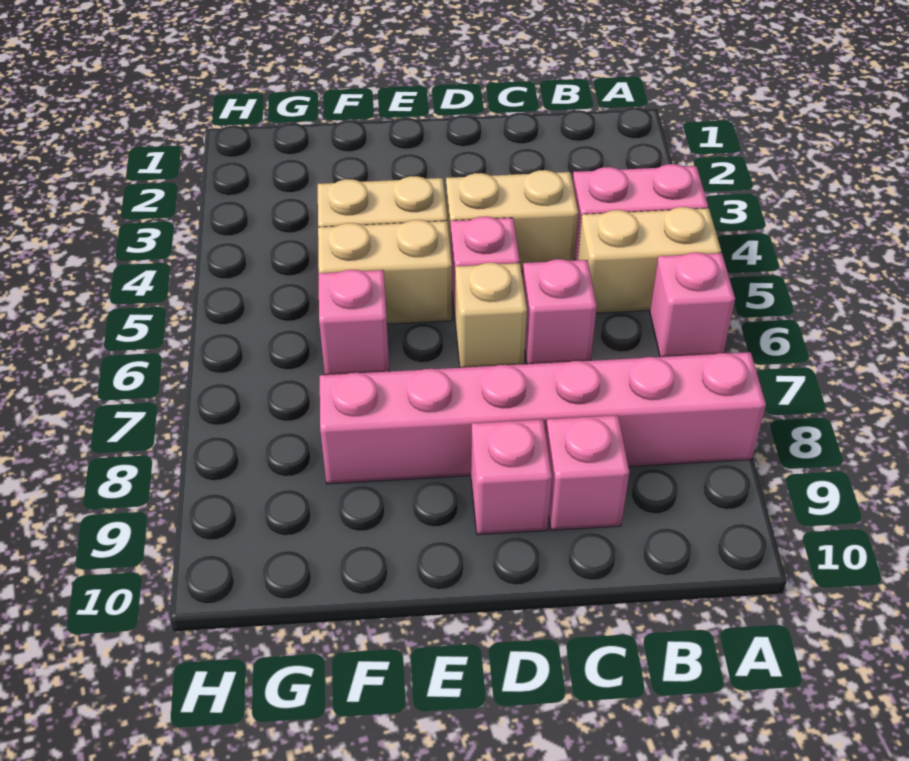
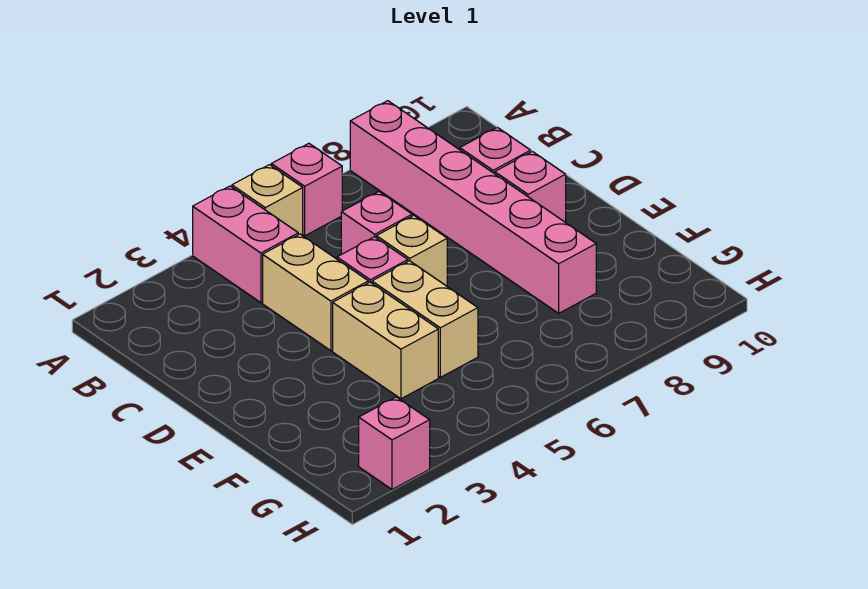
tan 1x2 brick [578,207,721,313] -> tan 1x1 brick [232,165,303,236]
pink 1x1 brick [319,270,389,375] -> pink 1x1 brick moved to [359,397,430,489]

